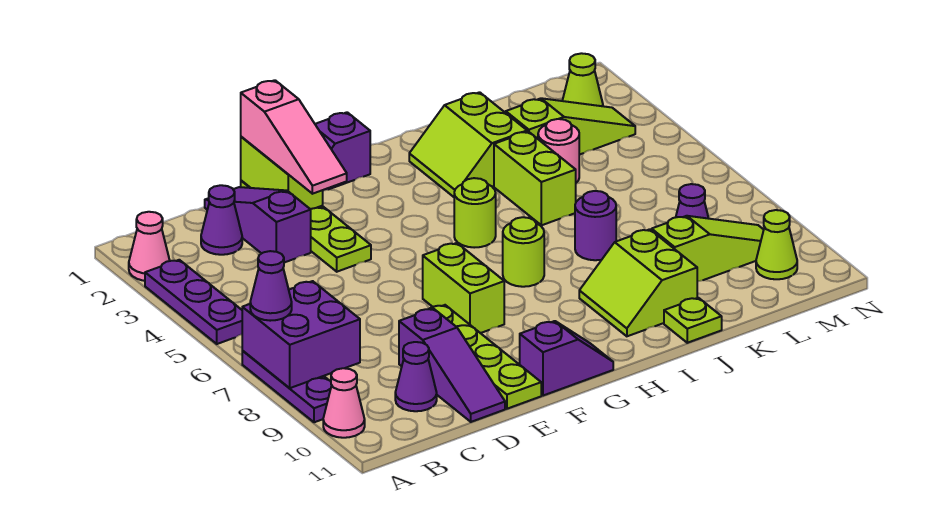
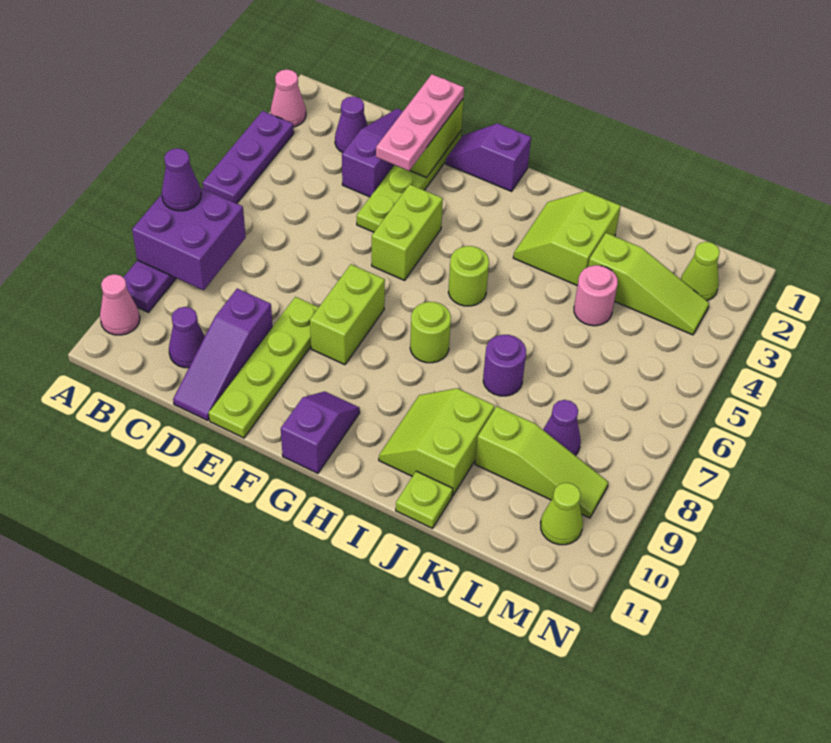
pink 1x3 slope [241,80,347,194] -> pink 1x3 plate [376,74,464,171]
purple 1x2 slope [520,321,613,396] -> purple 1x2 slope turned to [281,391,360,473]
lime 1x2 brick [494,131,576,225] -> lime 1x2 brick moved to [372,184,443,280]

